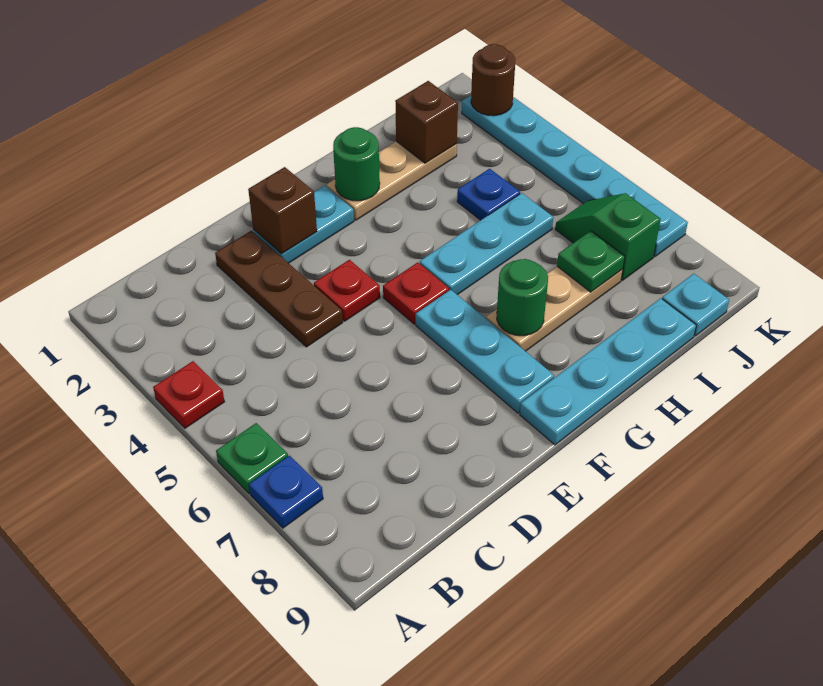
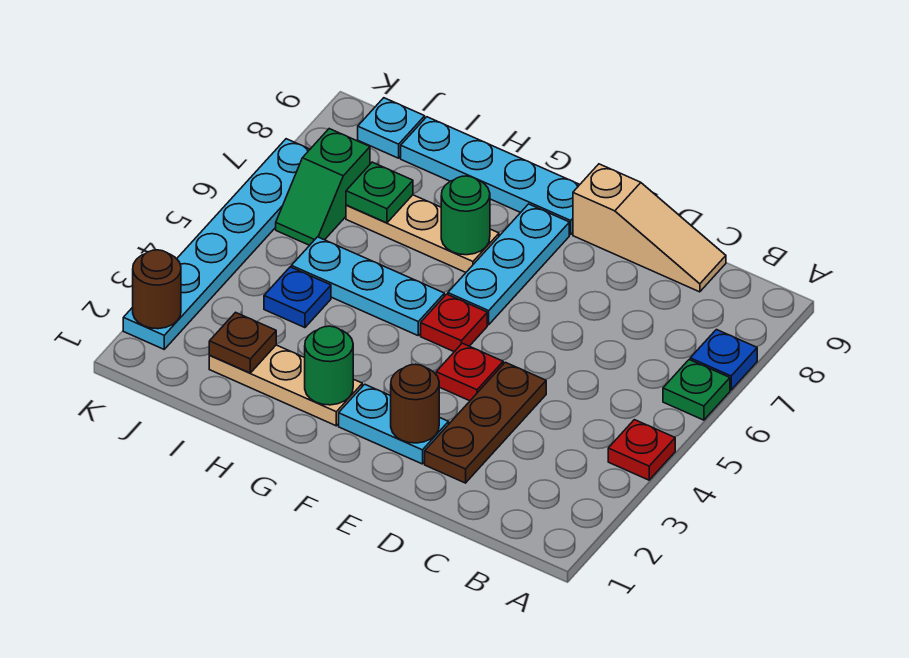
none -> tan 1x3 slope [573,164,726,292]
brown 1x1 brick [248,167,317,254] -> brown 1x1 round brick [391,364,439,443]
brown 1x1 brick [395,81,458,163] -> brown 1x1 plate [209,312,276,373]

